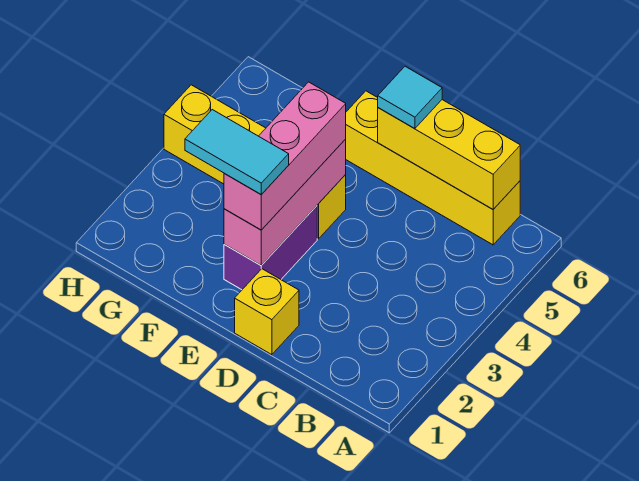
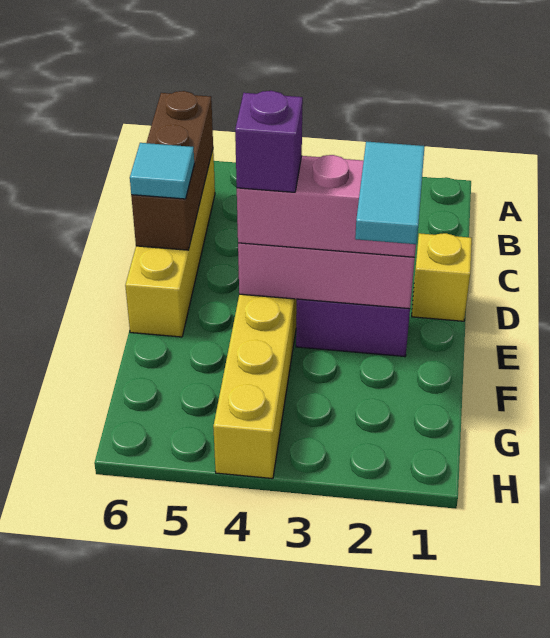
yellow 1x3 brick [378,100,520,209] -> brown 1x3 brick [131,91,213,250]
none -> purple 1x1 brick [235,91,303,192]

